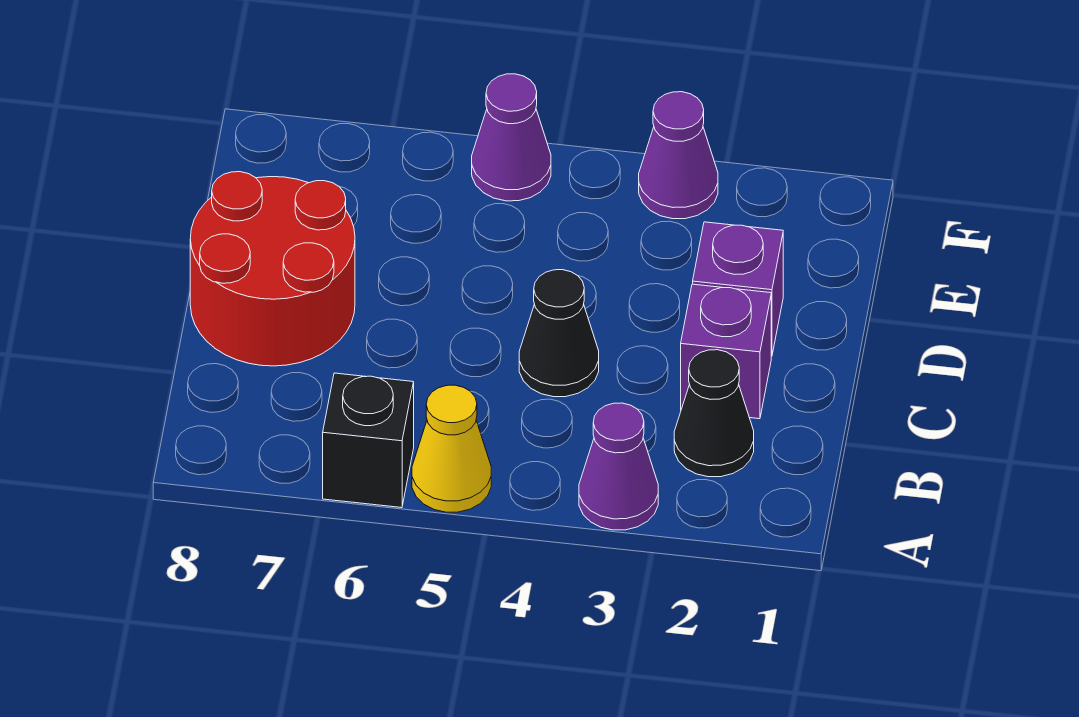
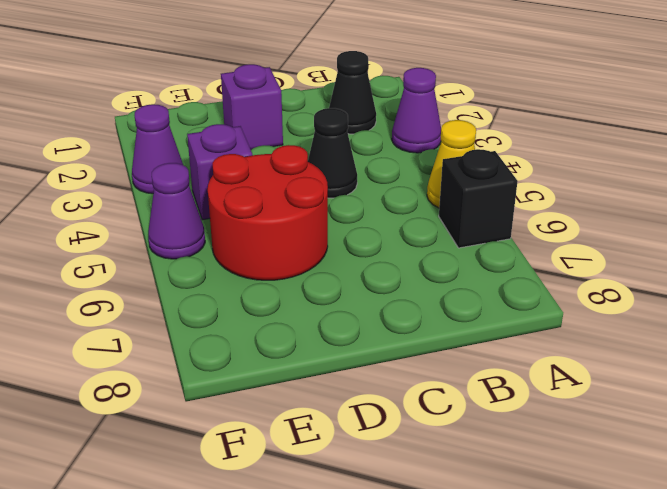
purple 1x1 brick [681,284,771,419] -> purple 1x1 brick moved to [187,124,253,220]
red 2x2 round brick [190,172,355,366] -> red 2x2 round brick moved to [208,145,328,280]

